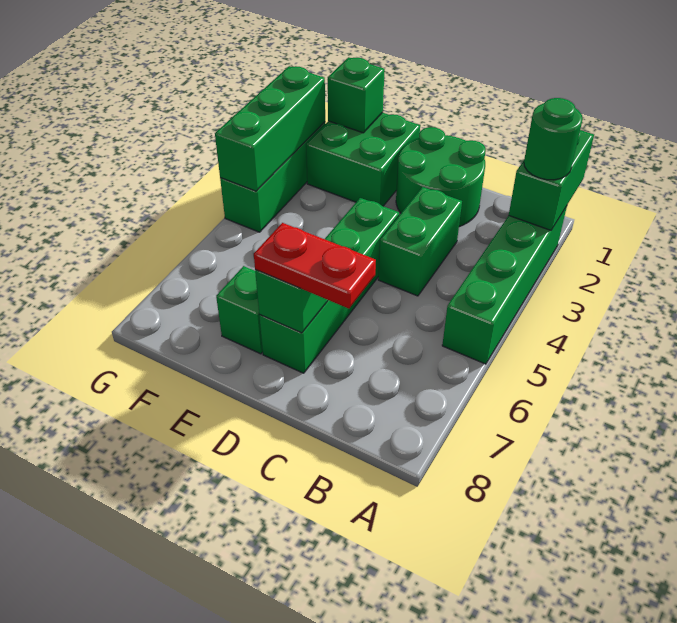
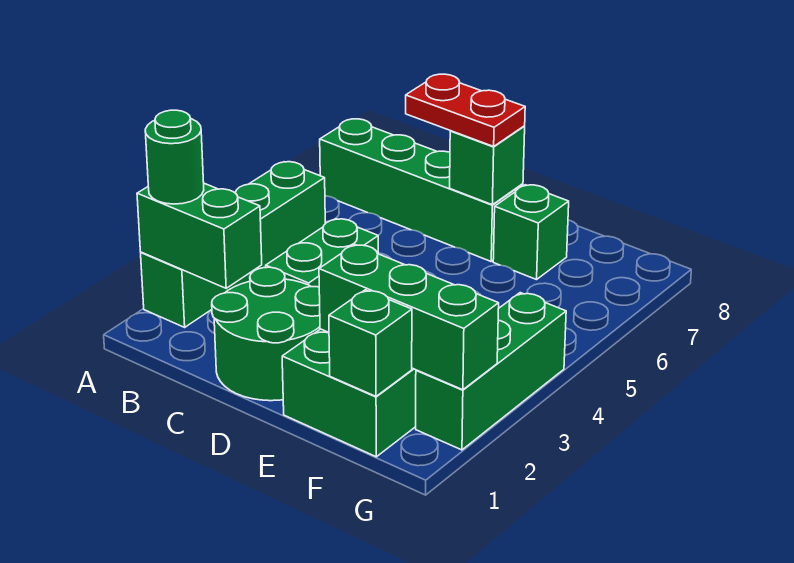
green 1x2 brick [509,130,594,230] -> green 1x2 brick turned to [137,183,262,288]
green 1x4 brick [259,198,399,373] -> green 1x4 brick turned to [320,119,523,261]
green 1x3 brick [215,66,325,191] -> green 1x3 brick turned to [319,244,499,390]

